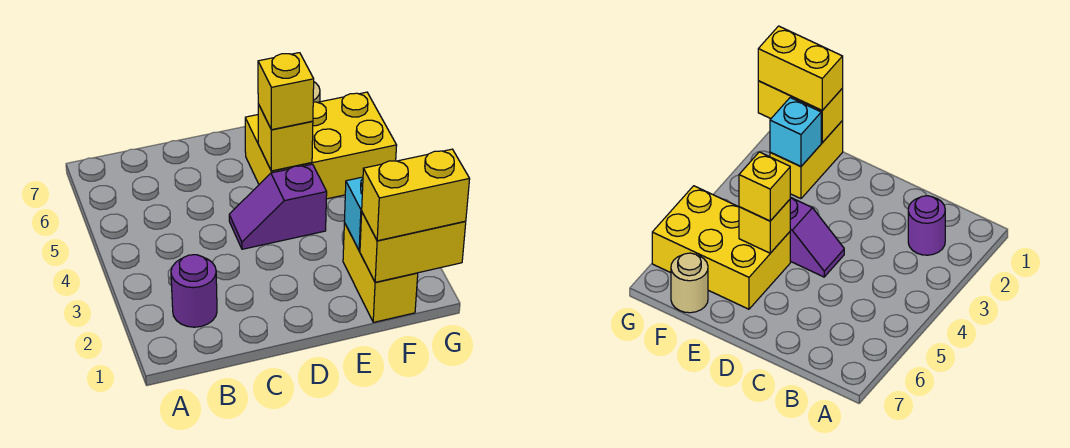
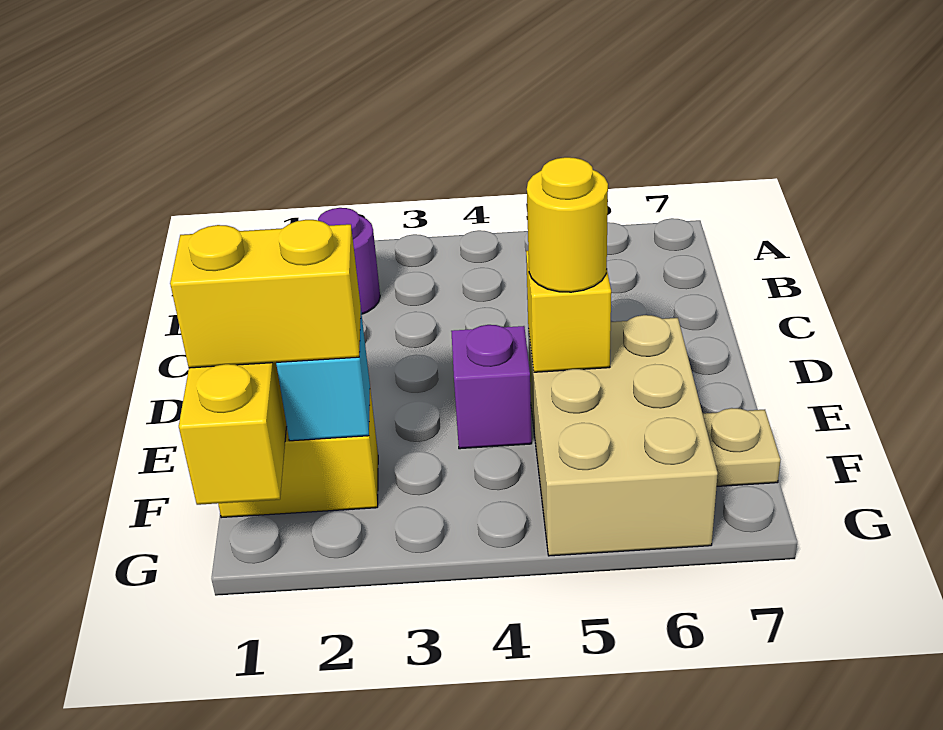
yellow 2x3 brick [245,92,397,199] -> tan 2x3 brick [528,315,718,556]
yellow 1x1 brick [258,53,314,130] -> yellow 1x1 round brick [527,157,608,292]
yellow 1x2 brick [362,149,470,241] -> yellow 1x2 brick turned to [170,220,361,368]
tan 1x1 round brick [671,253,708,313] -> tan 1x1 plate [703,408,780,486]

